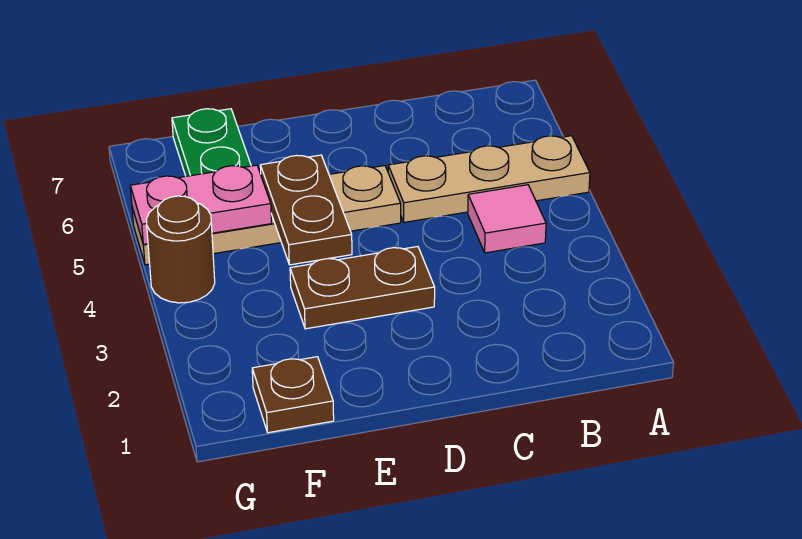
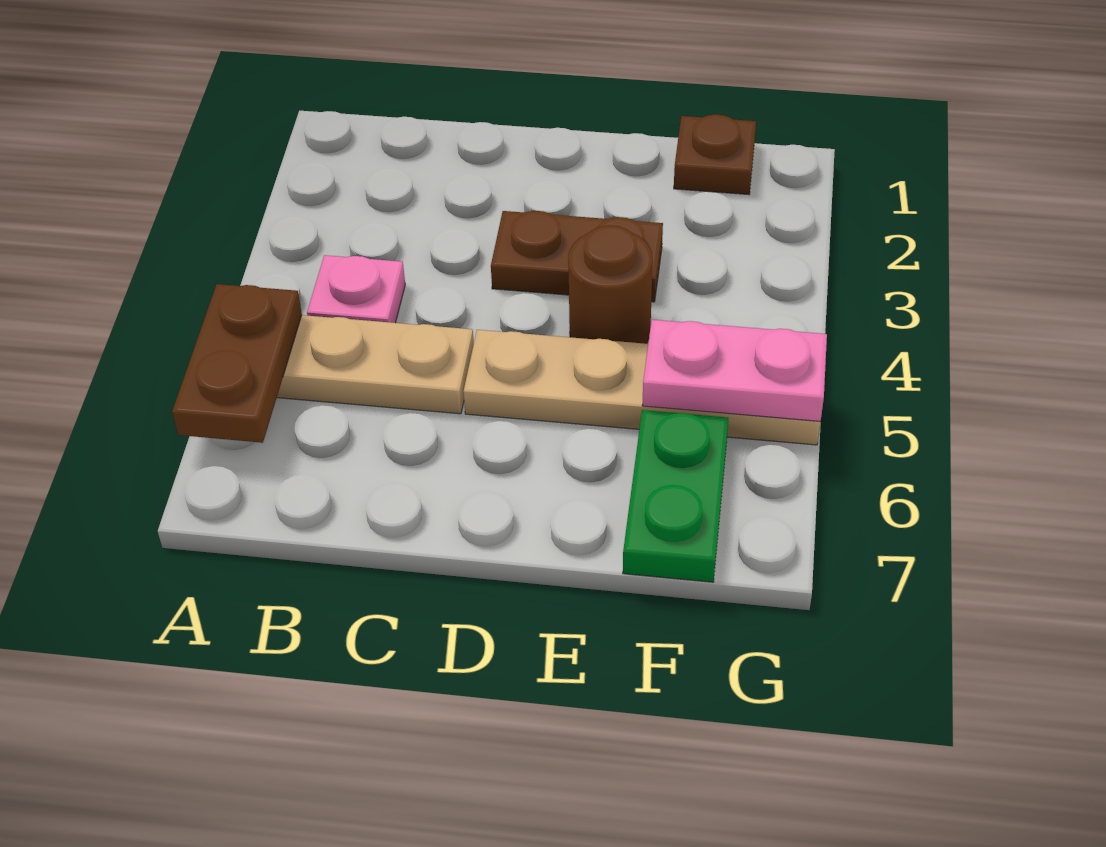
pink 1x1 tile [468,185,546,253] -> pink 1x1 plate [307,255,405,323]
brown 1x2 plate [260,155,352,265] -> brown 1x2 plate moved to [172,284,302,443]
brown 1x1 round brick [146,196,215,303] -> brown 1x1 round brick moved to [568,226,653,344]

